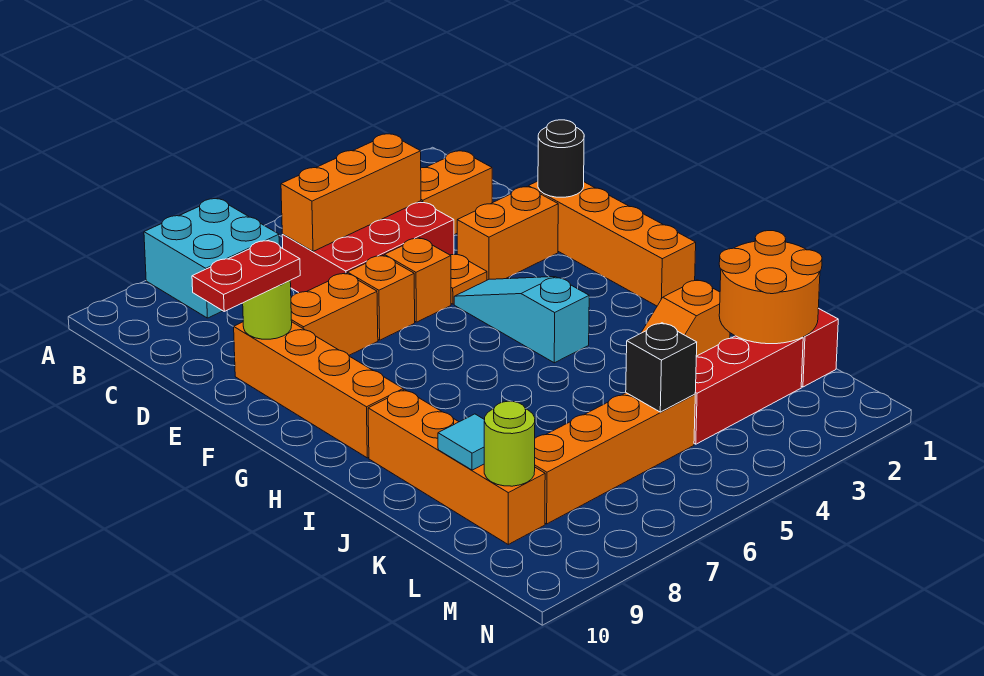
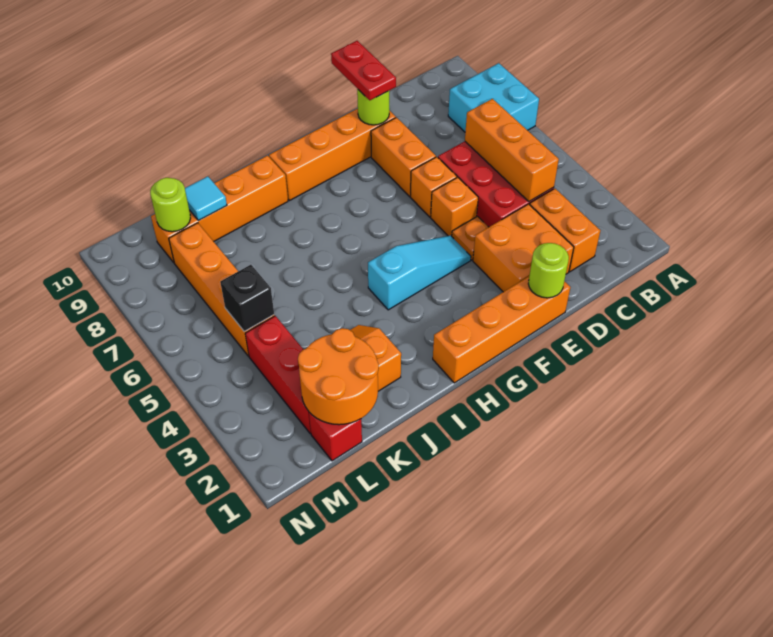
black 1x1 round brick [538,120,584,197] -> lime 1x1 round brick [528,243,569,298]
orange 1x2 brick [457,187,558,280] -> orange 2x2 brick [473,204,574,292]

